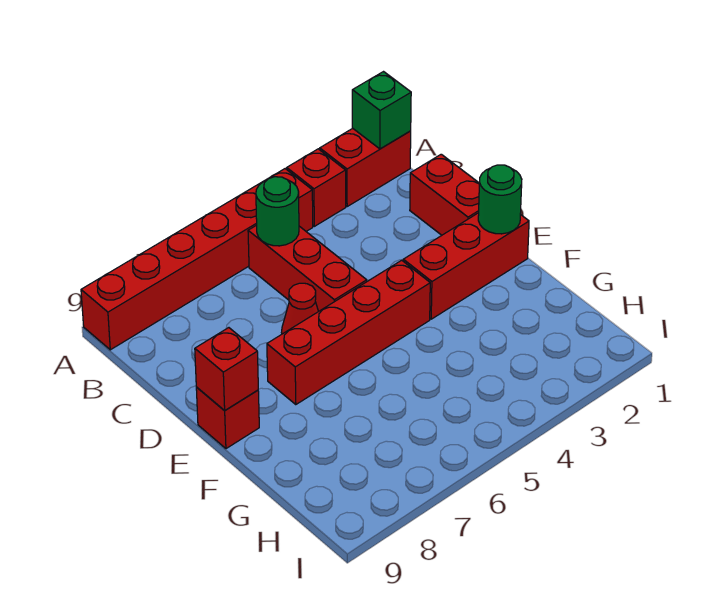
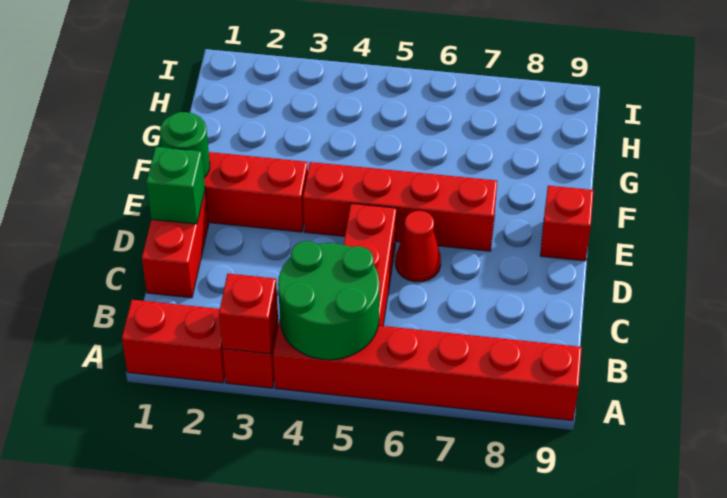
green 1x1 brick [352,72,411,149] -> green 1x1 brick moved to [146,147,205,224]
green 1x1 round brick [256,177,299,246] -> green 2x2 round brick [278,241,379,360]
red 1x1 brick [195,328,258,411] -> red 1x1 brick moved to [219,274,278,354]

